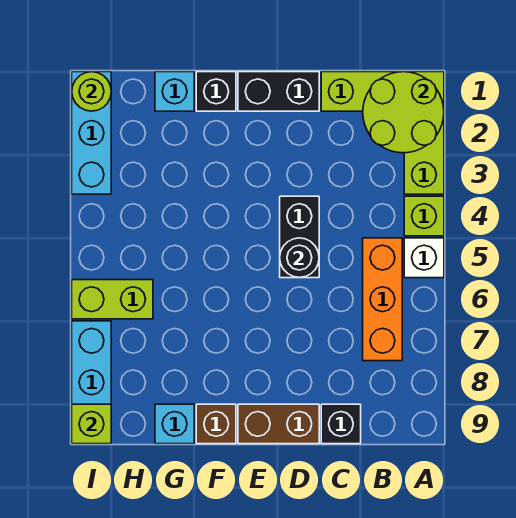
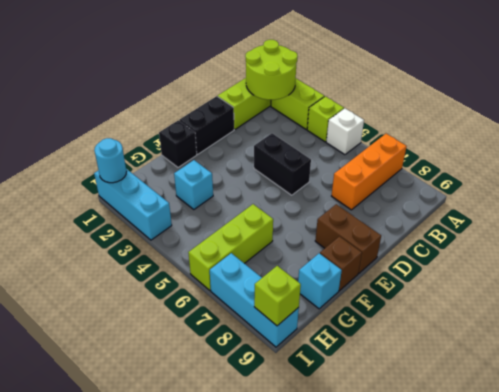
orange 1x3 brick [363,238,402,361] -> orange 1x3 brick turned to [332,134,407,210]
black 1x1 brick [321,404,361,444] -> none
black 1x1 round brick [280,238,319,278] -> none
brown 1x2 brick [238,404,319,444] -> brown 1x2 brick turned to [315,204,381,273]
cyan 1x1 brick [155,72,194,111] -> cyan 1x1 brick moved to [174,160,213,210]
lime 1x2 brick [72,280,153,319] -> lime 1x3 brick [188,204,273,290]
lime 1x1 round brick [72,72,111,111] -> cyan 1x1 round brick [94,138,126,183]

